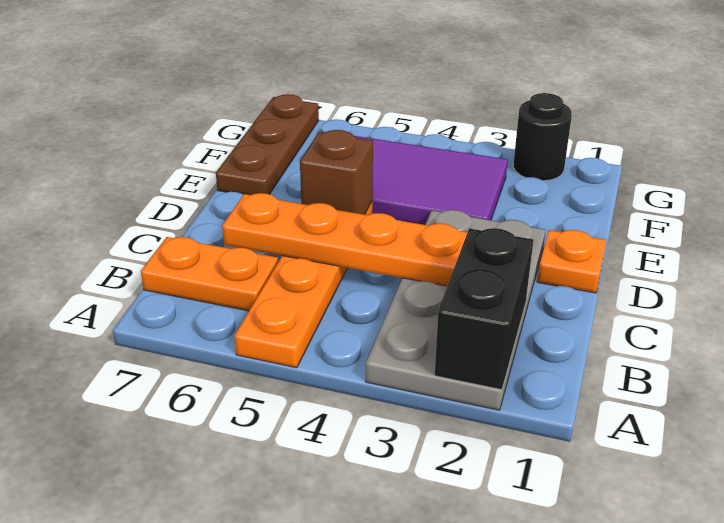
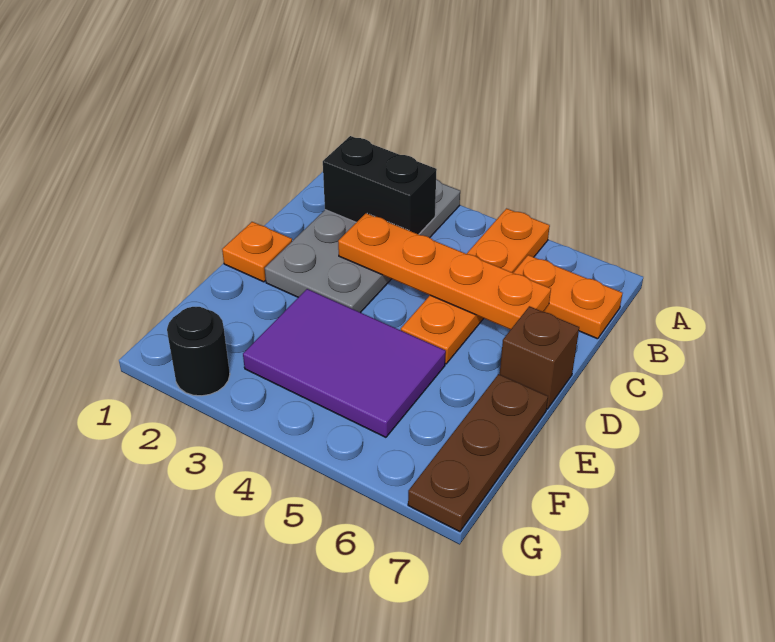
black 1x2 brick [435,228,533,390] -> black 1x2 brick turned to [323,136,437,234]
brown 1x1 brick [300,130,373,215] -> brown 1x1 brick moved to [500,306,579,409]

